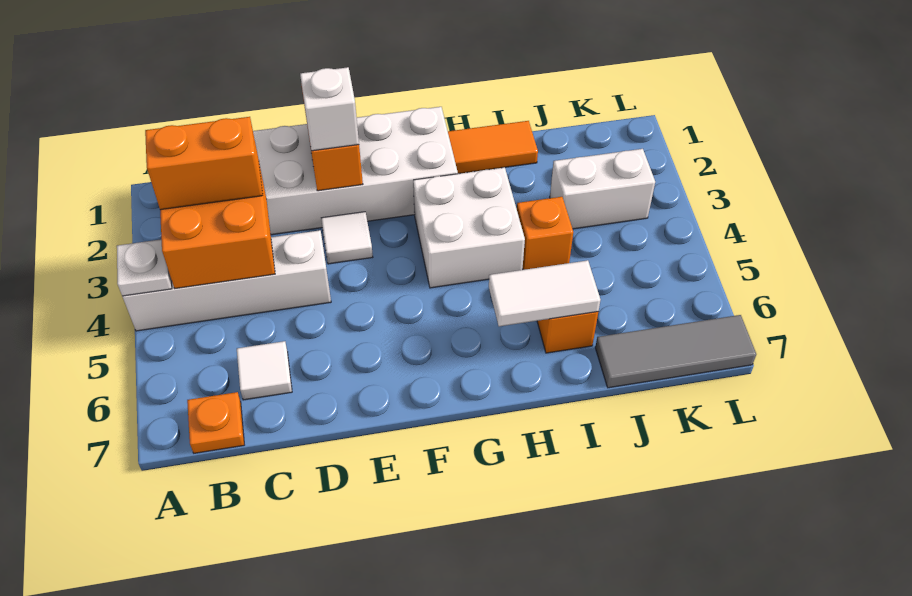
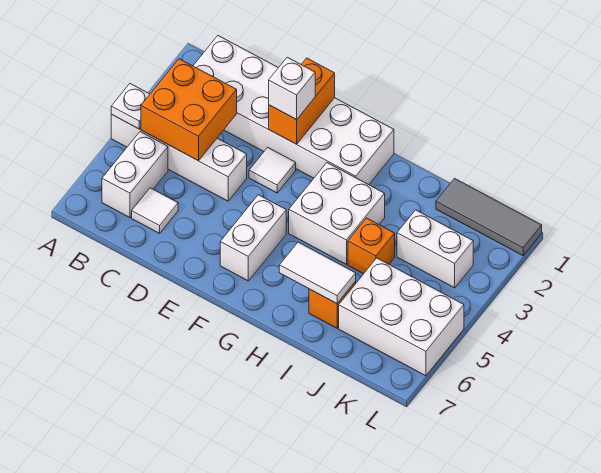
orange 1x2 brick [145,117,263,210] -> none
none -> white 1x2 brick [102,132,168,218]
orange 1x1 plate [187,392,244,453] -> none
none -> white 1x2 brick [220,195,286,281]
orange 1x2 tile [448,121,538,174] -> none
none -> white 2x3 brick [339,258,464,376]
grey 1x3 tile [595,315,756,388] -> grey 1x3 tile moved to [436,178,542,255]

